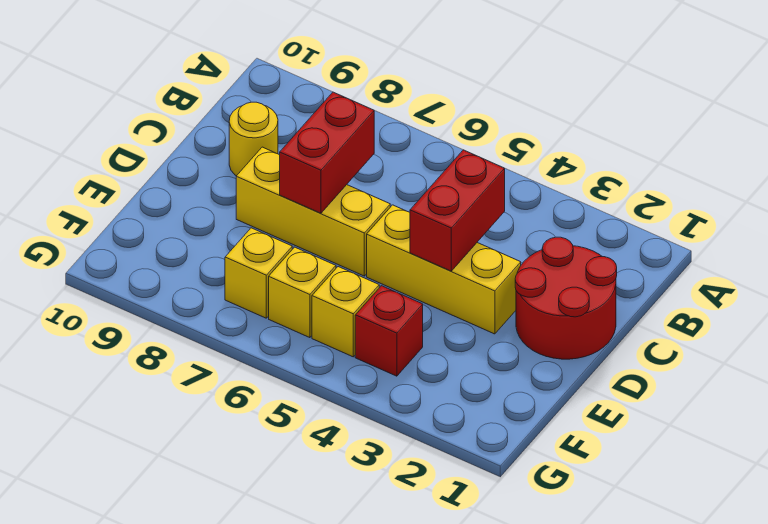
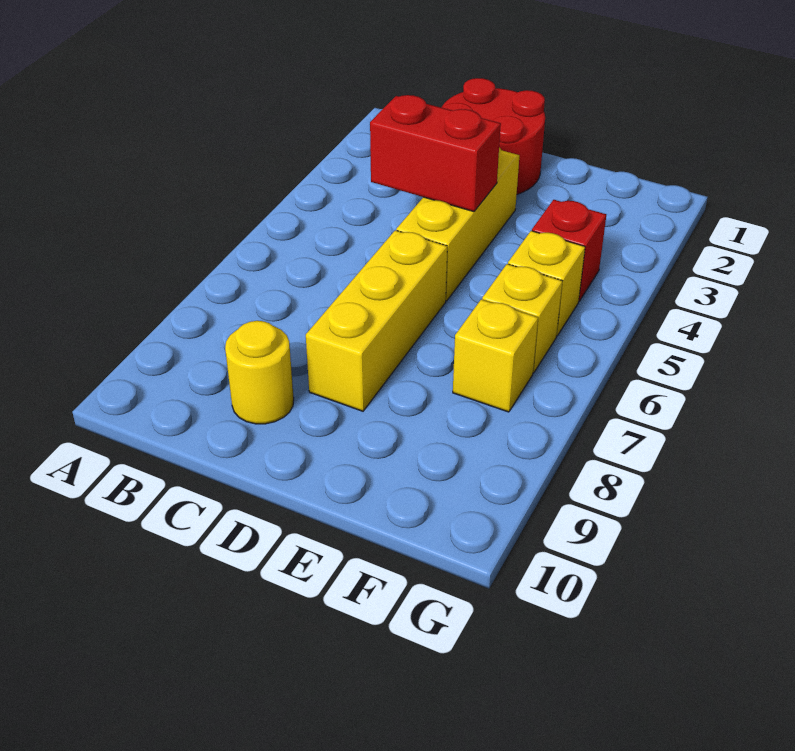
red 1x2 brick [280,92,374,213] -> none

